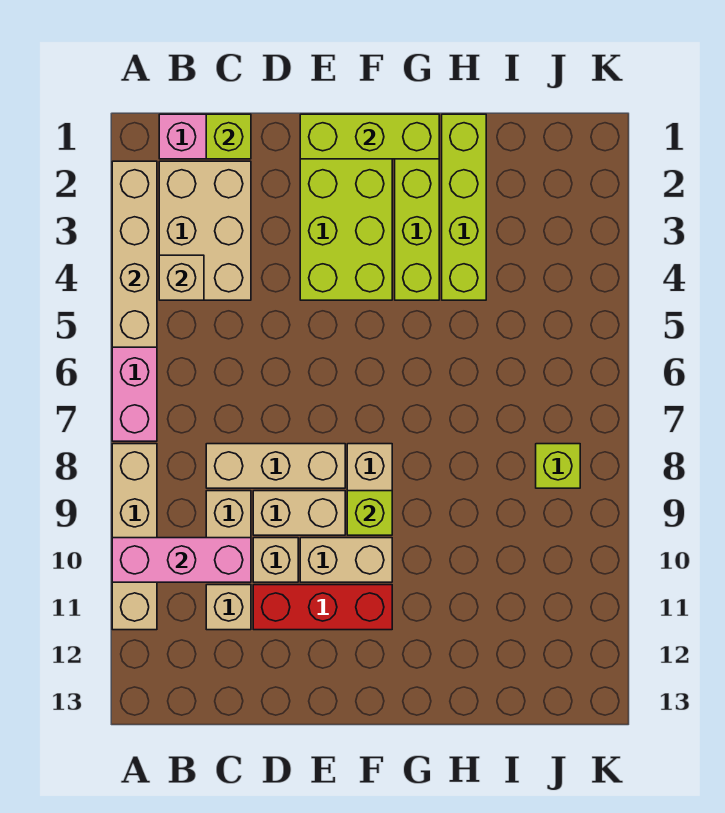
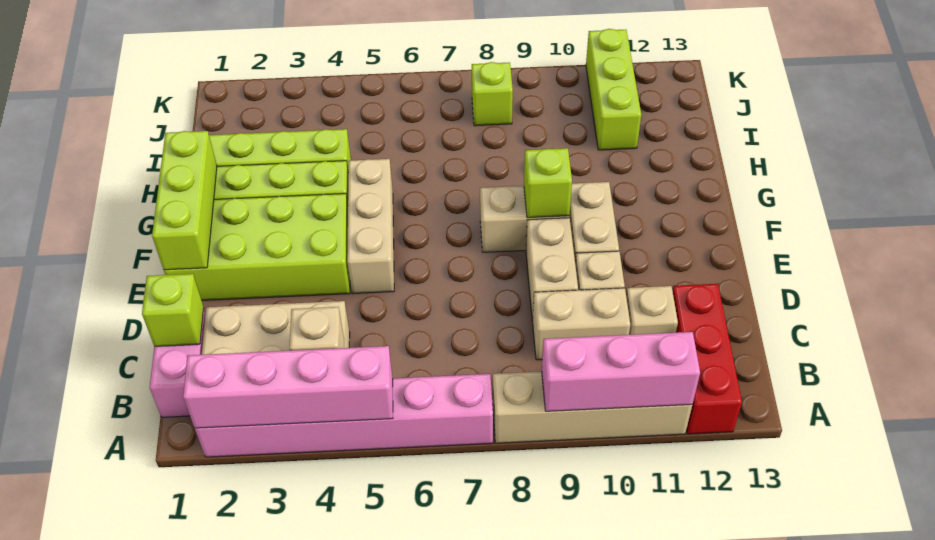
tan 1x4 brick [112,161,157,347] -> pink 1x4 brick [183,346,393,428]
pink 1x3 brick [112,538,251,582] -> pink 1x3 brick turned to [542,332,700,411]
tan 1x3 brick [206,444,345,488] -> tan 1x3 brick moved to [347,159,394,294]
red 1x3 brick [253,585,392,630] -> red 1x3 brick moved to [673,284,742,434]
none -> lime 1x3 brick [586,29,641,150]

